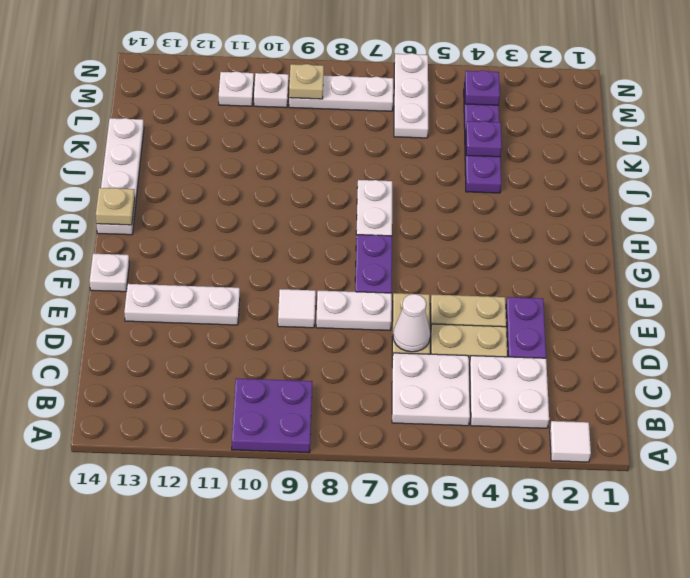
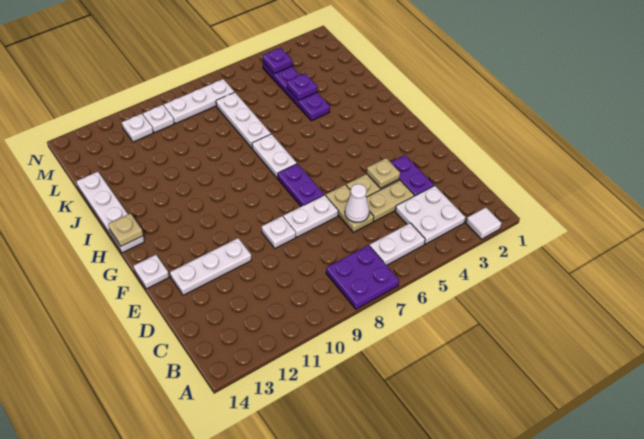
purple 2x2 plate [232,378,312,453] -> purple 2x2 plate moved to [326,245,399,309]
white 2x2 plate [392,353,470,426] -> white 1x2 plate [370,223,425,265]
white 1x1 tile [278,289,316,328] -> white 1x1 plate [262,216,296,248]
white 1x3 plate [394,53,428,138] -> white 1x3 plate moved to [216,92,271,148]
tan 1x1 plate [289,64,324,99] -> tan 1x1 plate moved to [367,158,400,189]

